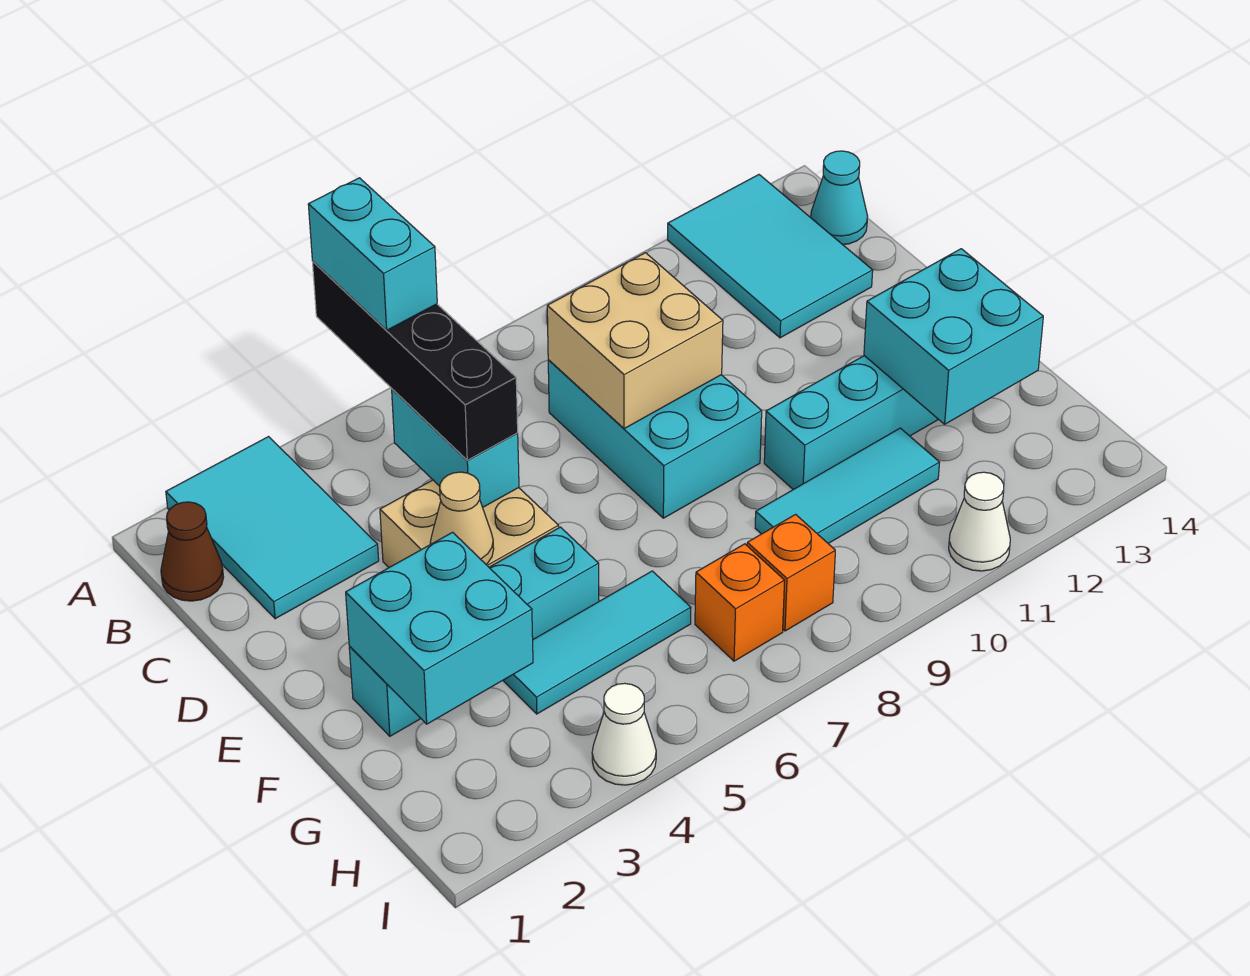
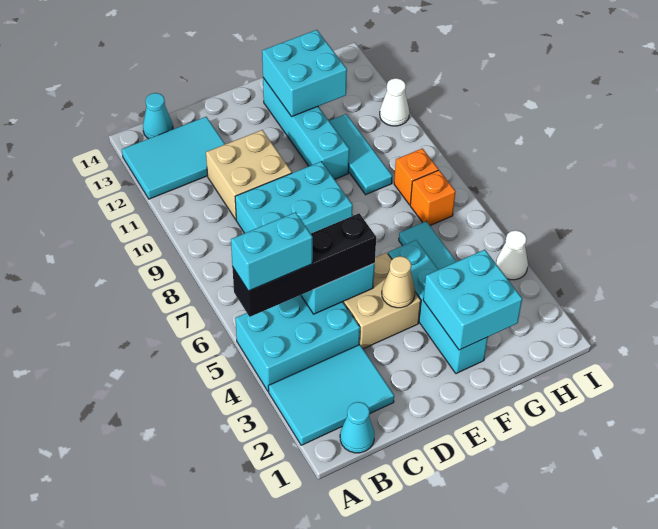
none -> cyan 2x3 brick [235,295,360,391]
brown 1x1 cone [161,502,224,601] -> cyan 1x1 cone [340,402,374,453]
tan 2x2 brick [547,253,723,429] -> tan 2x2 brick moved to [206,130,292,219]

